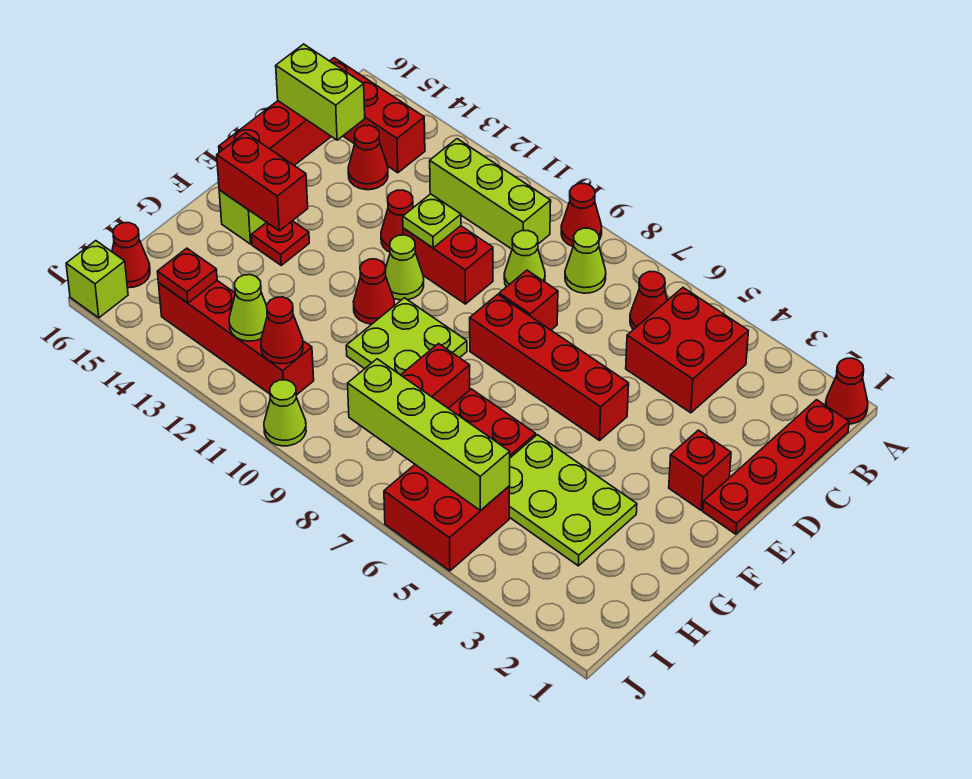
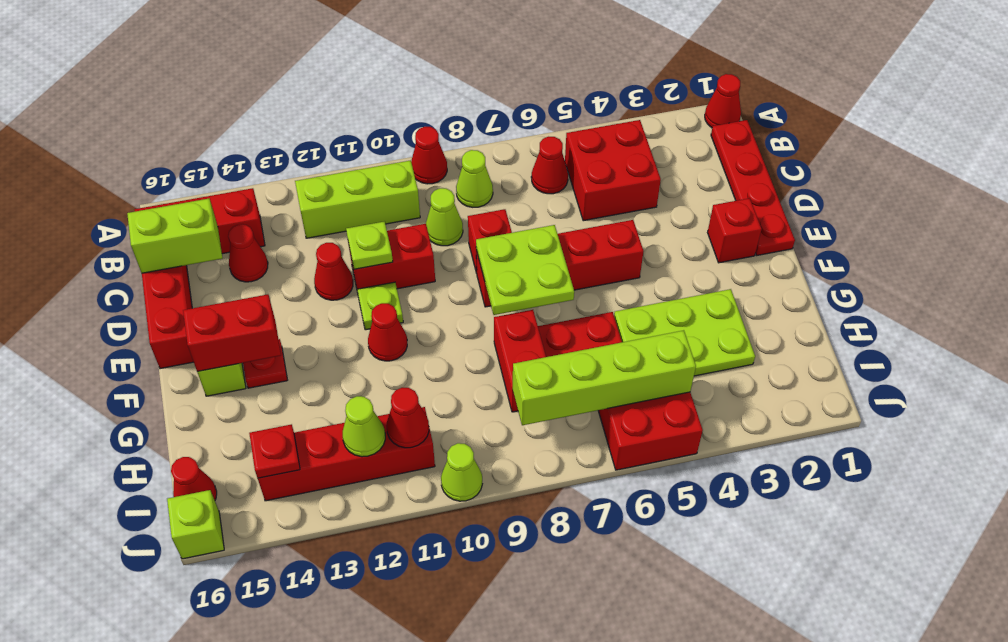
lime 1x1 cone [385,235,424,300] -> lime 1x1 plate [357,282,403,330]
lime 2x2 plate [346,298,467,375] -> lime 2x2 plate moved to [476,225,574,315]

